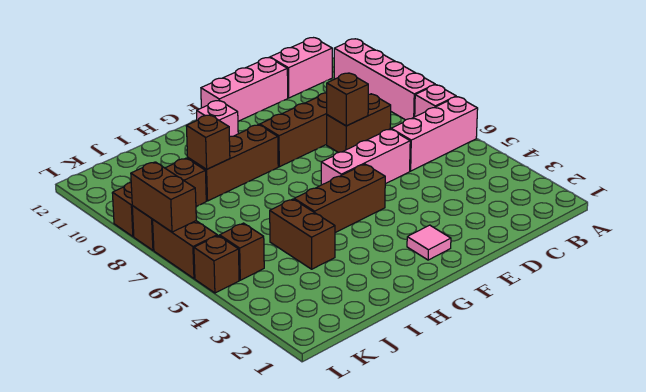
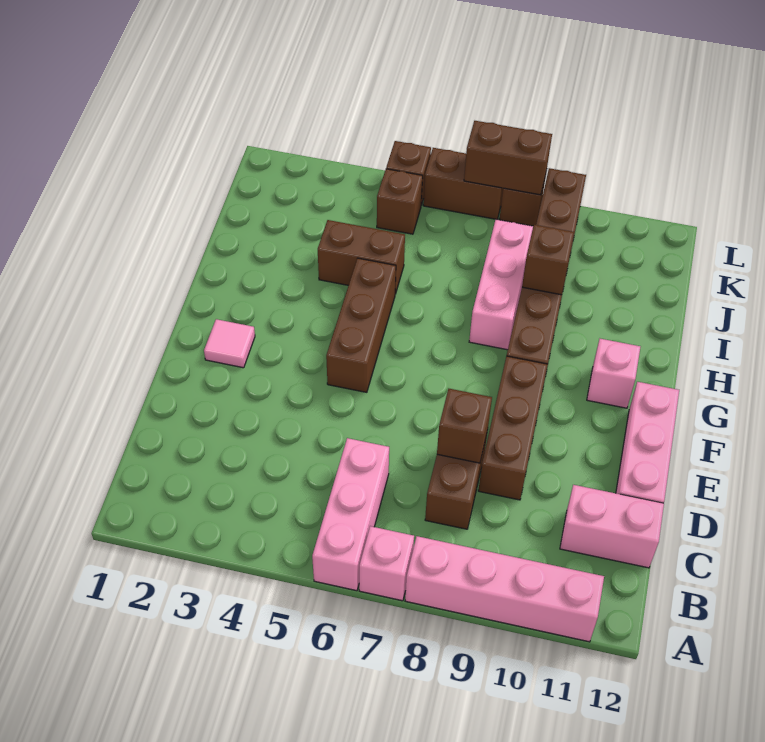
pink 1x2 brick [270,38,332,98] -> pink 1x2 brick turned to [560,485,664,568]
pink 1x3 brick [321,129,410,185] -> pink 1x3 brick moved to [469,219,533,350]

